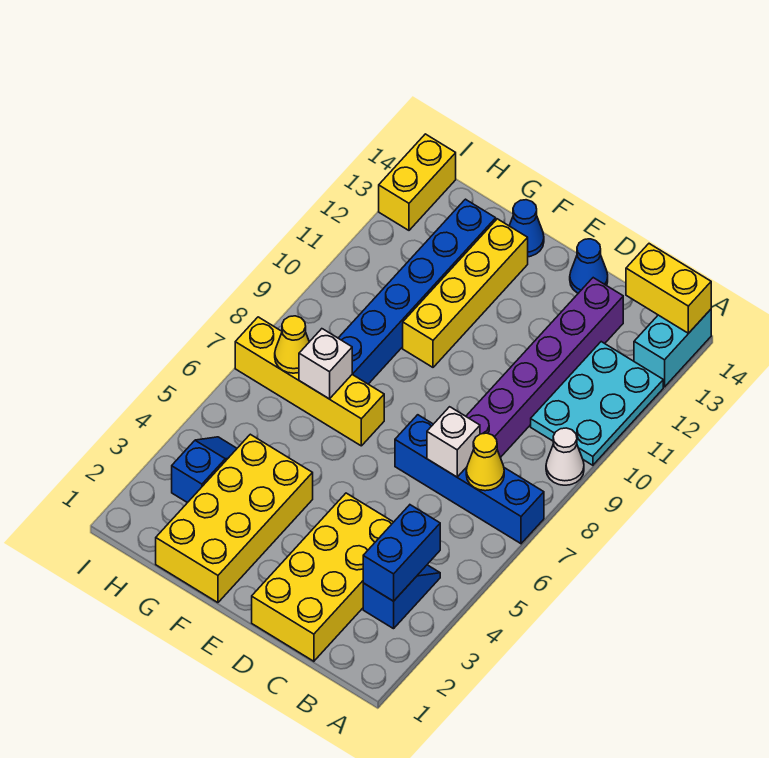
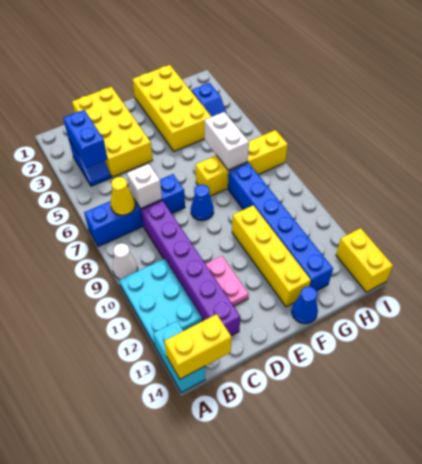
none -> pink 1x2 plate [206,256,249,306]
blue 1x1 cone [570,239,608,293] -> blue 1x1 cone moved to [191,184,214,221]
white 1x1 brick [299,329,352,399] -> white 1x2 brick [204,112,249,170]
yellow 1x1 cone [275,316,309,373] -> none

